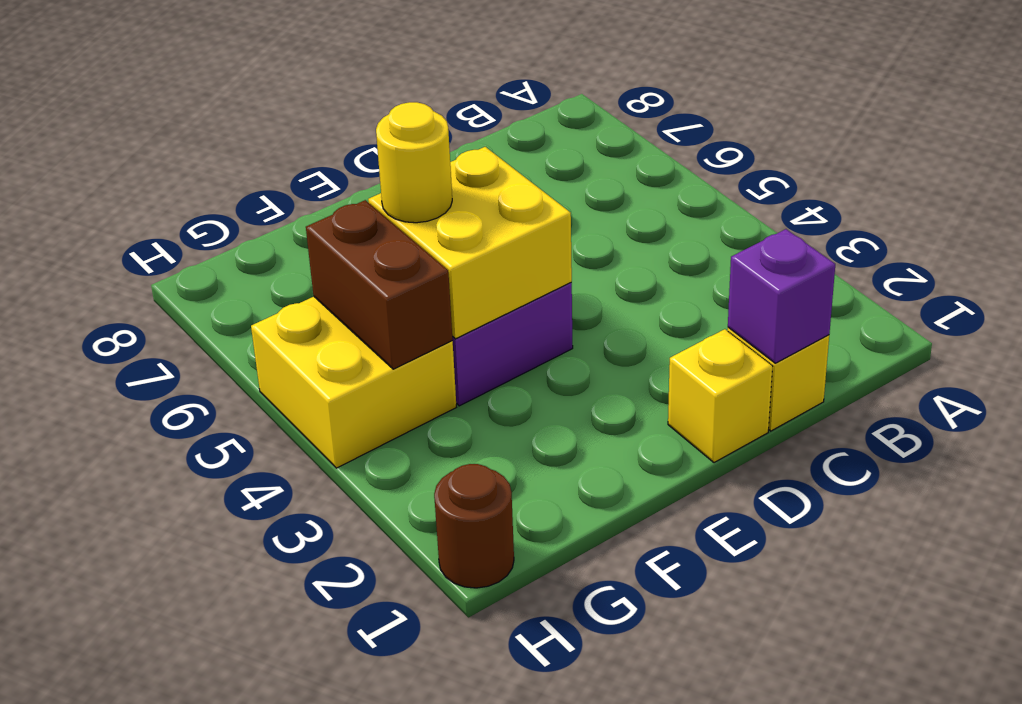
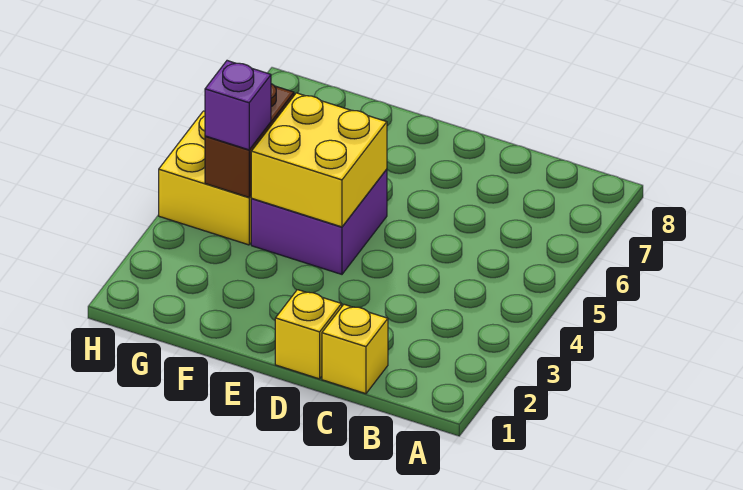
purple 1x1 brick [728,229,835,363] -> purple 1x1 brick moved to [205,61,271,150]
yellow 1x1 round brick [376,102,452,223] -> none
brown 1x1 round brick [434,464,514,588] -> none

